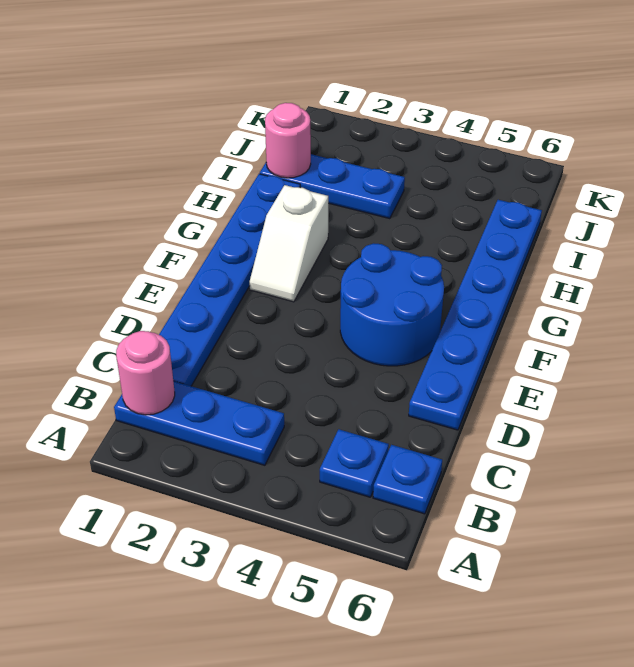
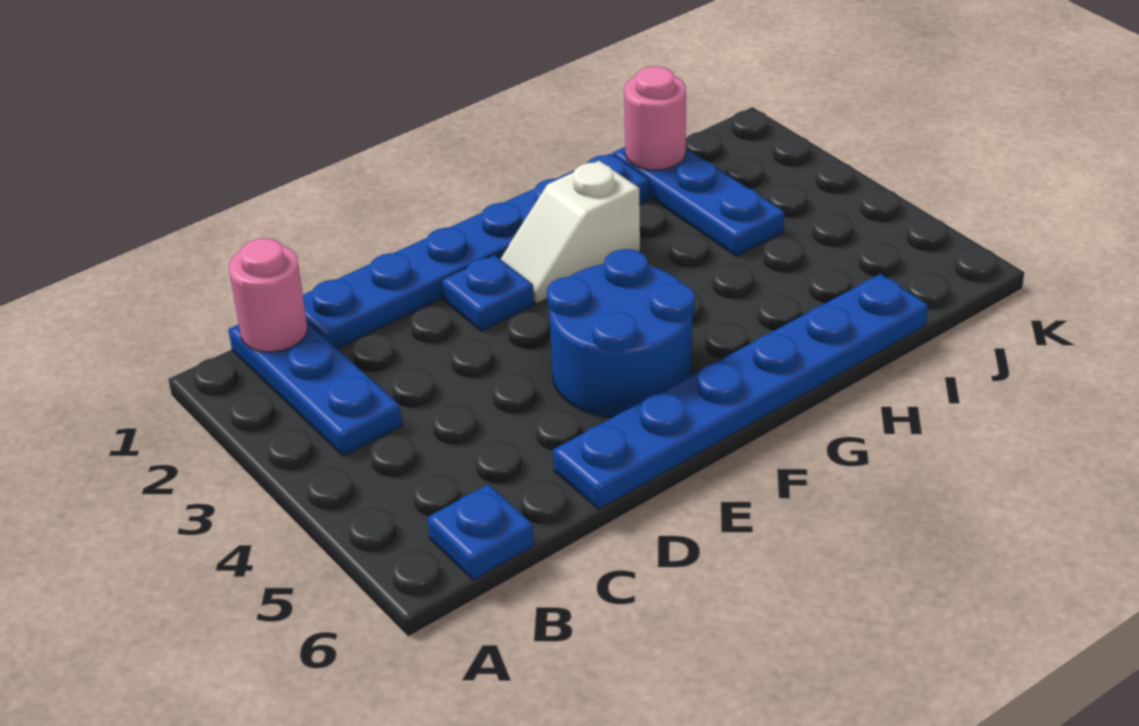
blue 1x1 plate [320,429,389,497] -> blue 1x1 plate moved to [442,255,534,331]

